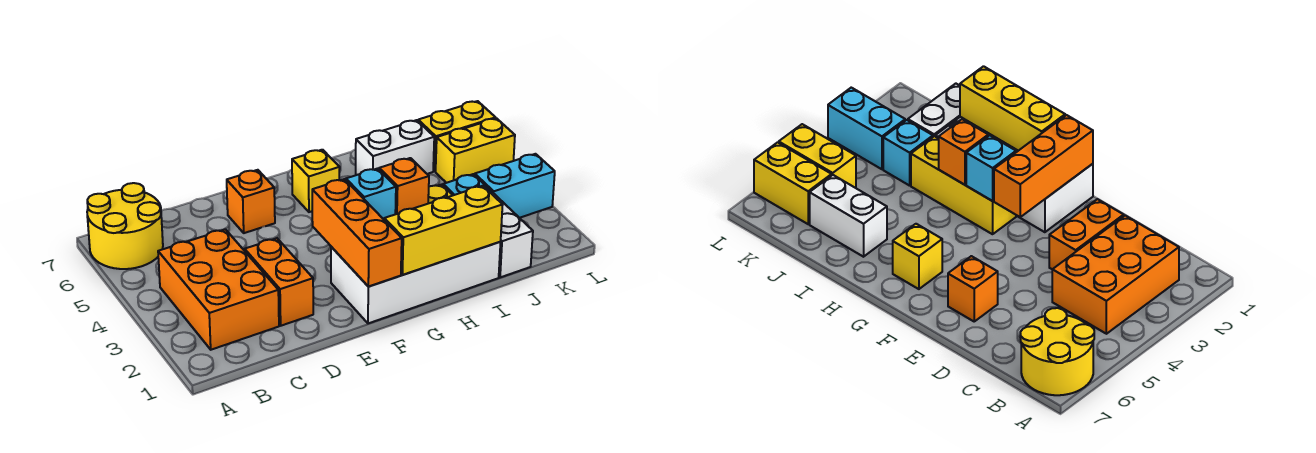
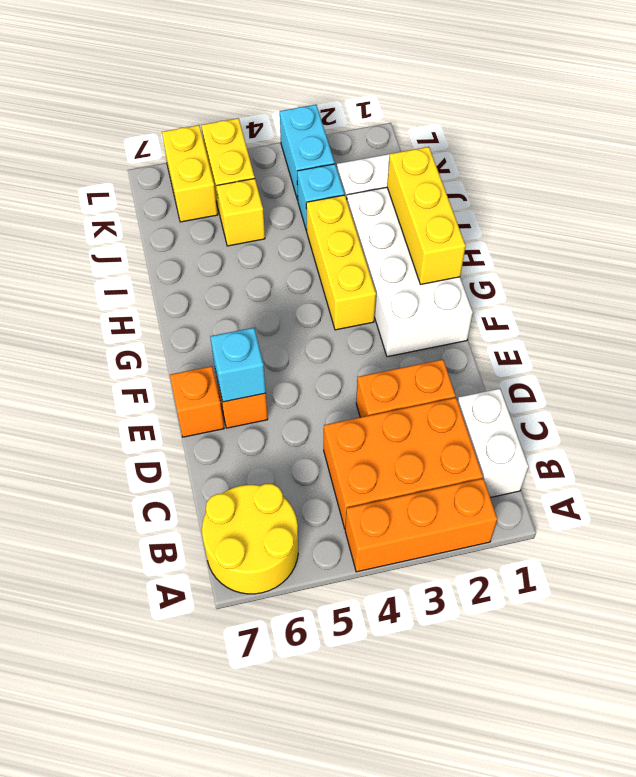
orange 1x3 brick [312,179,402,286] -> orange 1x3 brick moved to [345,479,497,572]
cyan 1x1 brick [346,169,396,219] -> cyan 1x1 brick moved to [210,328,266,402]
yellow 1x1 brick [292,150,340,212] -> yellow 1x1 brick moved to [216,179,265,246]
orange 1x1 brick [379,158,429,214] -> orange 1x1 brick moved to [170,366,224,437]
white 1x2 brick [356,120,434,175] -> white 1x2 brick moved to [458,389,528,498]

